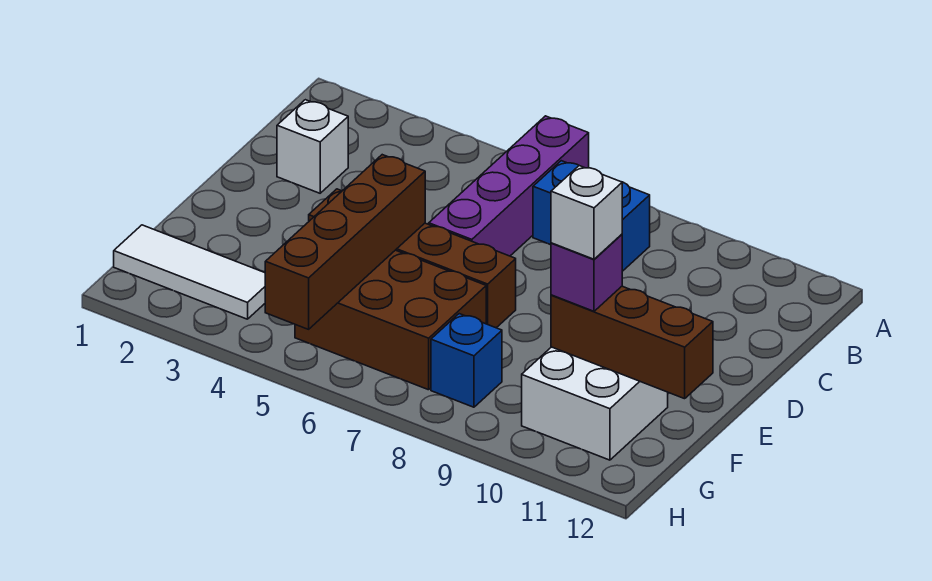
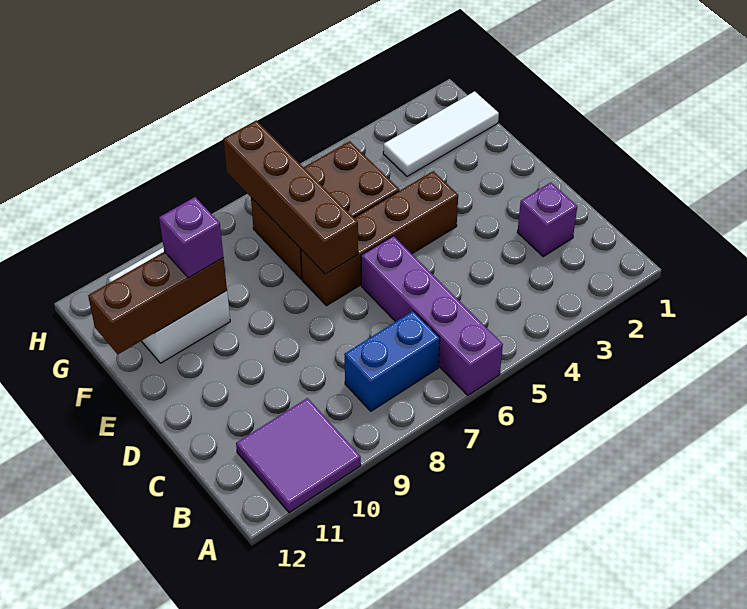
none -> purple 2x2 tile [236,398,361,513]
white 1x1 brick [277,100,348,193] -> purple 1x1 brick [517,182,577,257]
brown 1x4 brick [265,155,425,329] -> brown 1x4 brick moved to [223,120,358,274]
white 1x1 brick [551,166,622,259] -> none
blue 1x1 brick [431,314,502,407] -> none

